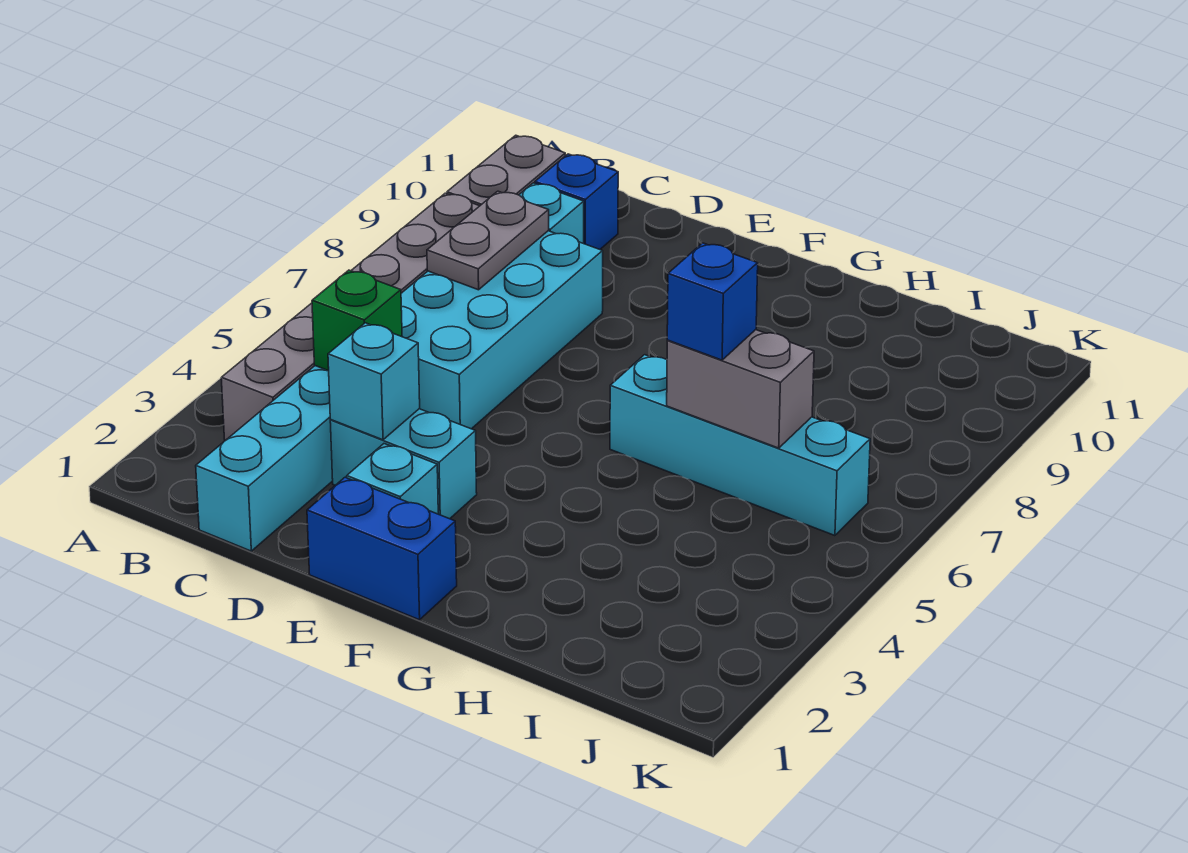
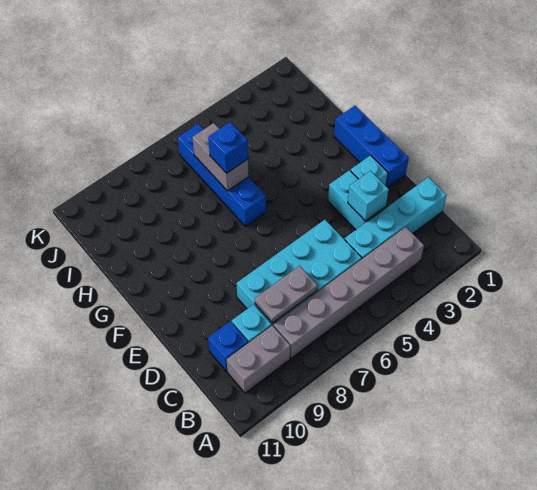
green 1x1 brick [312,270,402,371] -> none
blue 1x2 brick [307,477,457,620] -> blue 1x3 brick [334,106,409,188]
cyan 1x4 brick [610,355,870,536] -> blue 1x4 brick [178,124,266,226]

